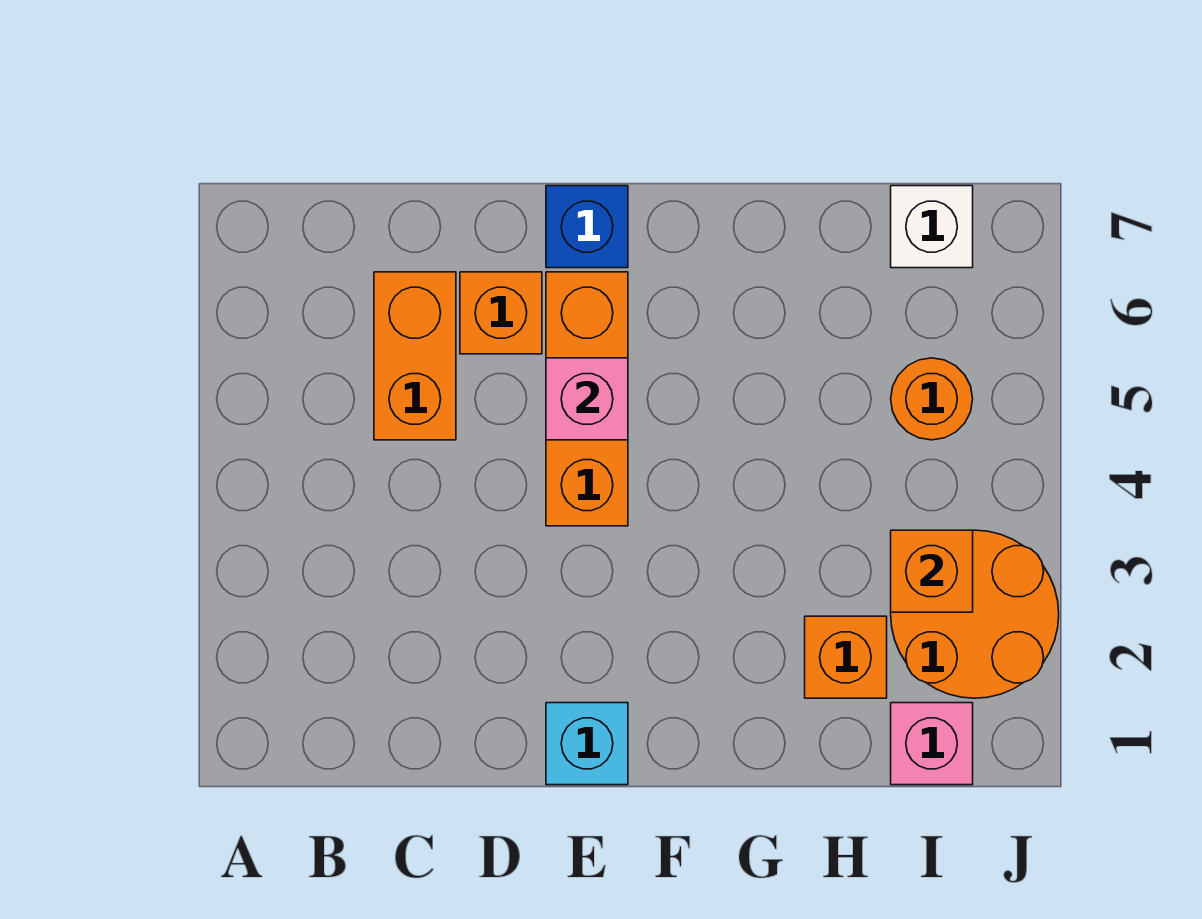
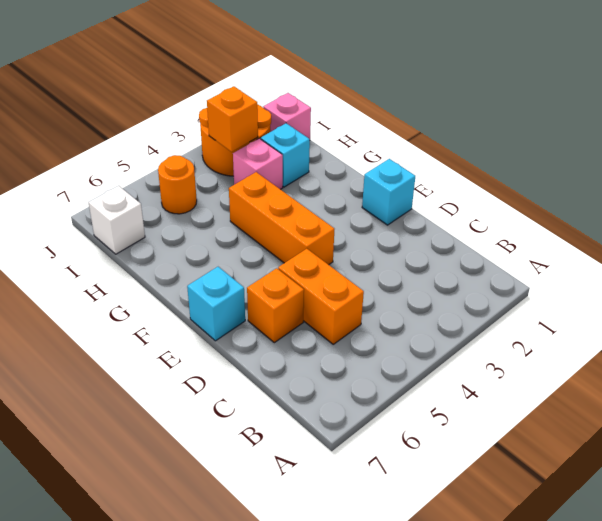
orange 1x2 brick [374,272,456,440] -> orange 1x2 brick turned to [278,249,364,344]
orange 1x3 brick [546,272,628,526] -> orange 1x3 brick turned to [229,172,334,265]
pink 1x1 brick [546,358,628,440] -> pink 1x1 brick moved to [233,138,283,189]
blue 1x1 brick [546,186,628,268] -> cyan 1x1 brick [187,267,245,341]
orange 1x1 brick [805,616,887,698] -> cyan 1x1 brick [261,123,310,187]

